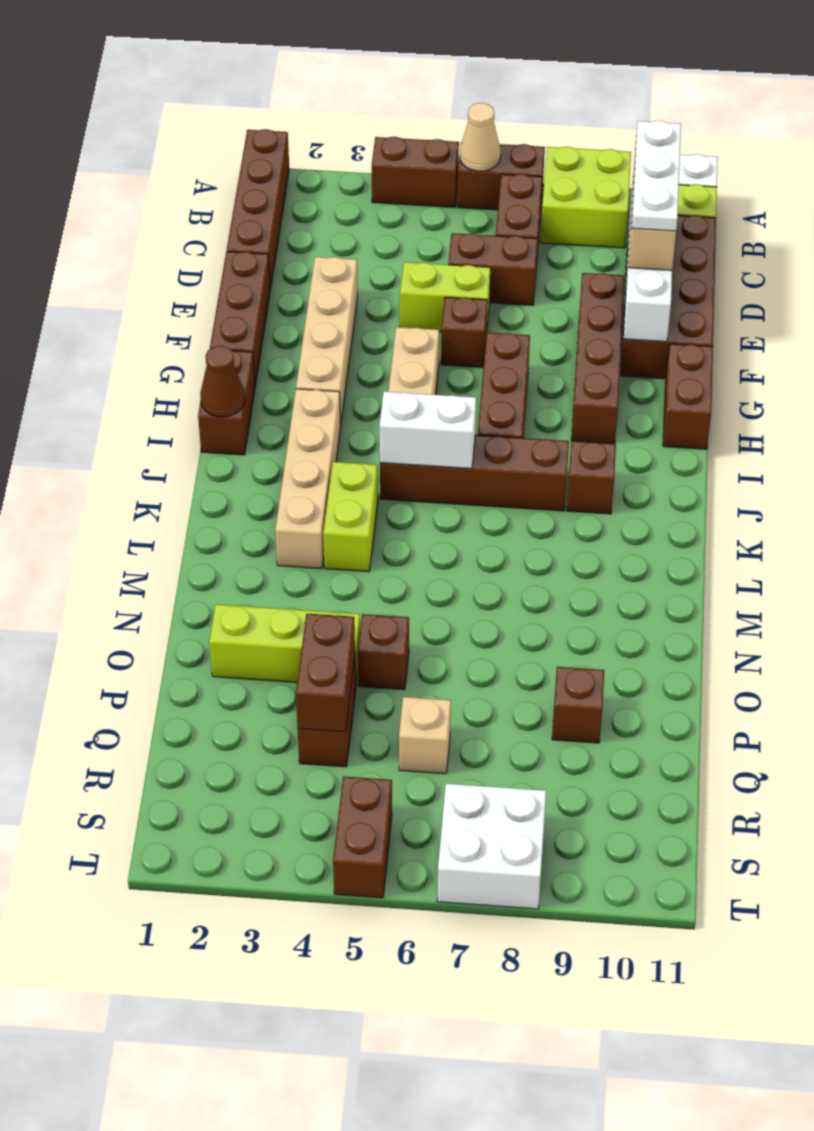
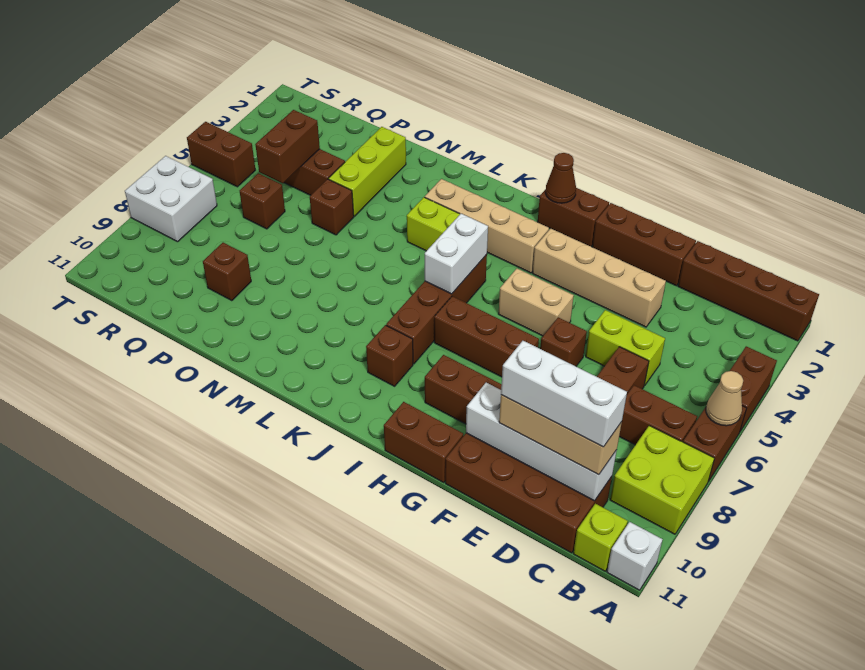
white 1x3 plate [632,121,681,231] -> white 1x3 brick [501,341,627,447]
lime 1x2 brick [400,262,491,332] -> lime 1x2 brick turned to [586,310,665,386]
brown 1x2 brick [296,614,355,732] -> brown 1x2 brick turned to [255,110,320,183]
tan 1x1 brick [399,697,451,774] -> brown 1x1 brick [240,173,285,229]

